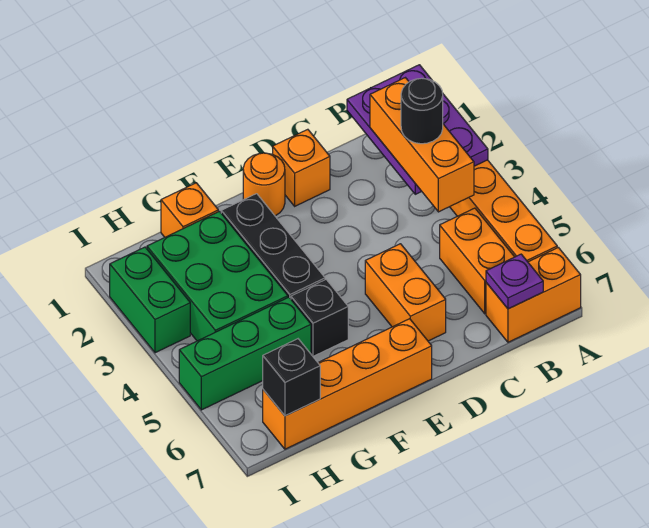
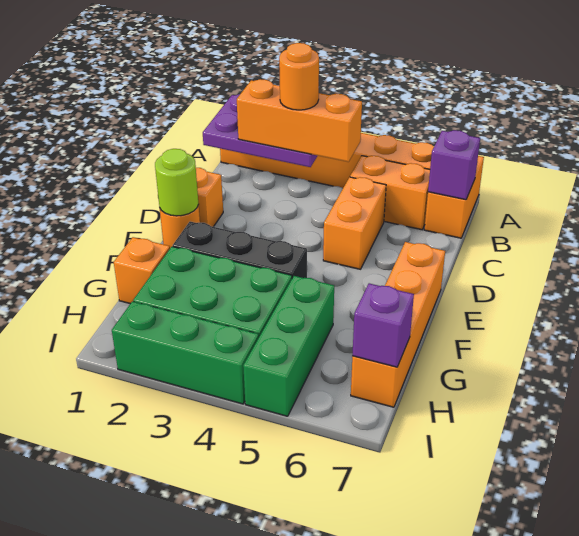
black 1x1 round brick [401,78,443,144] -> orange 1x1 round brick [279,43,319,110]
purple 1x1 plate [486,254,543,309] -> purple 1x1 brick [428,130,480,200]
orange 1x2 brick [365,244,446,341] -> orange 1x2 brick turned to [323,177,386,269]
none -> lime 1x1 round brick [155,149,199,216]
black 1x1 brick [291,280,348,356] -> none
black 1x1 brick [263,339,320,416] -> purple 1x1 brick [352,283,414,367]
green 1x2 brick [110,247,190,353] -> green 1x3 brick [112,301,259,404]

